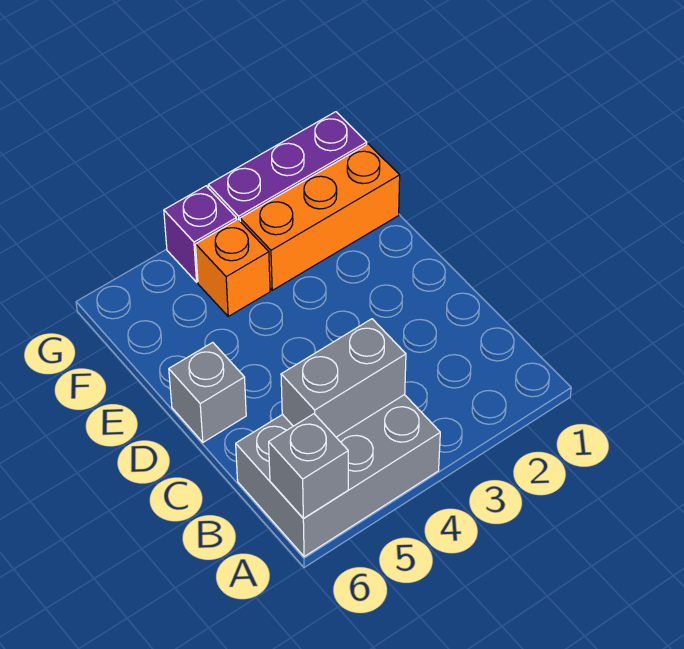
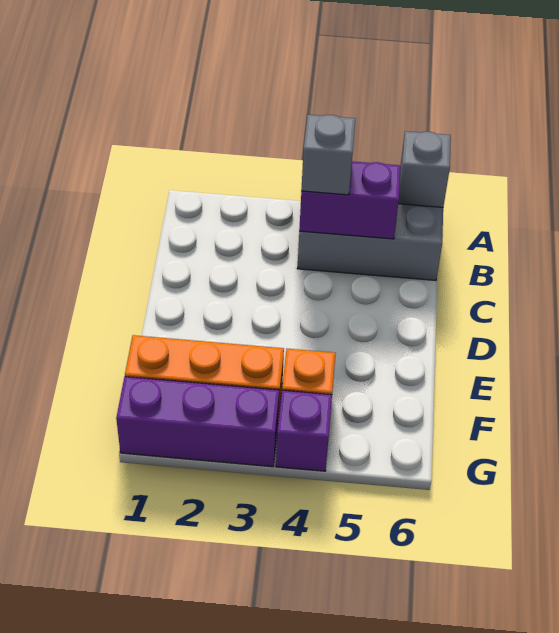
grey 1x2 brick [281,319,406,437] -> purple 1x2 brick [299,161,401,239]
grey 1x1 brick [169,342,246,442] -> grey 1x1 brick moved to [301,115,355,195]

